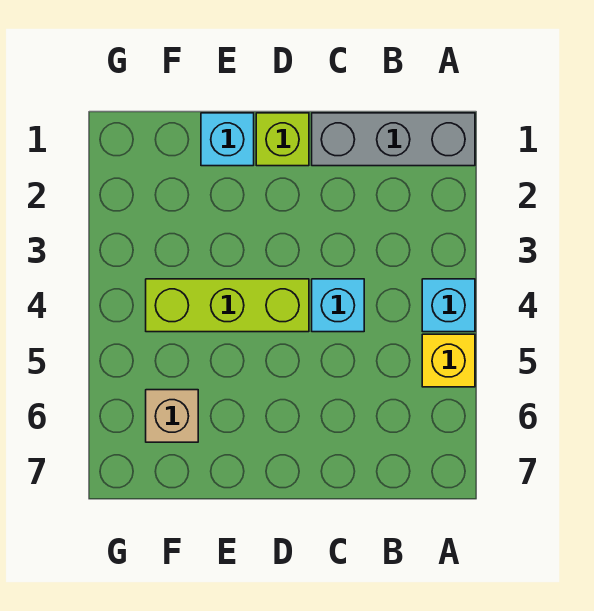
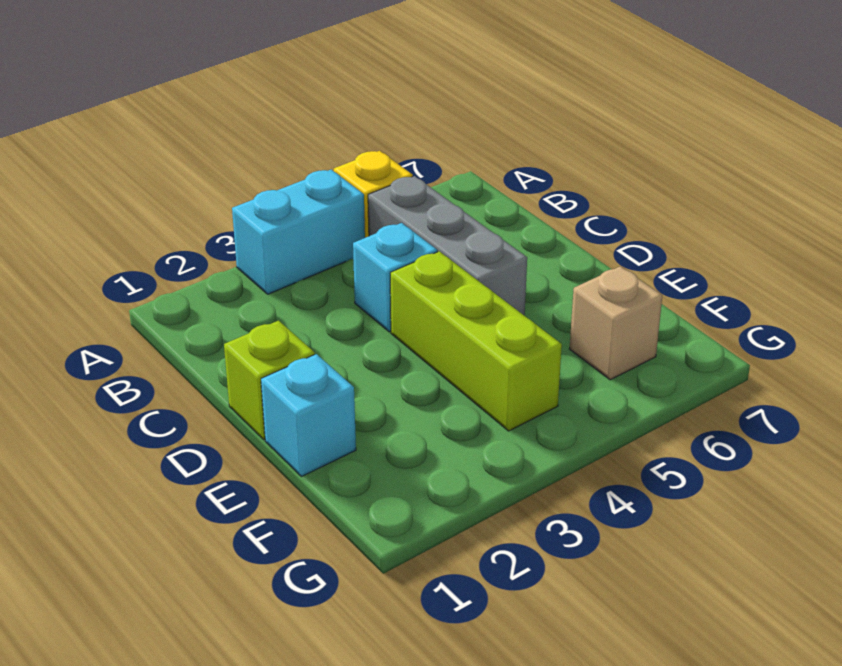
grey 1x3 brick [312,113,475,166] -> grey 1x3 brick moved to [368,176,527,316]
cyan 1x1 brick [422,279,475,332] -> cyan 1x2 brick [232,170,365,294]

